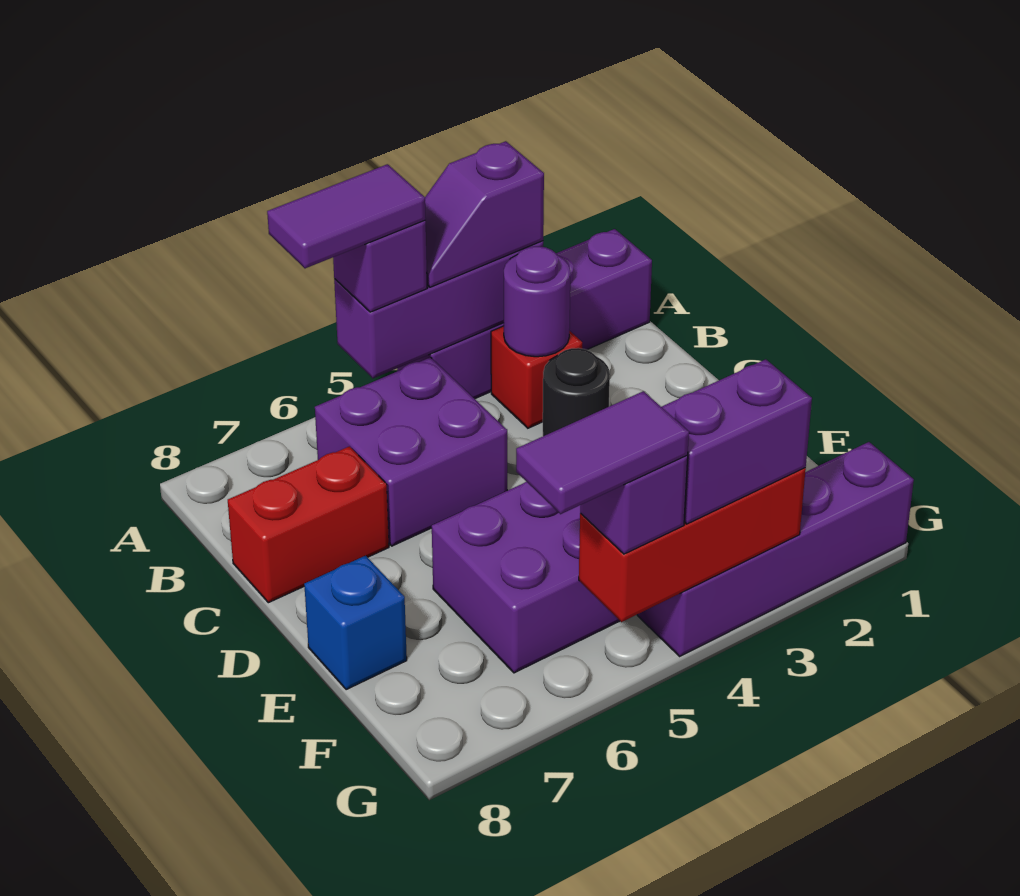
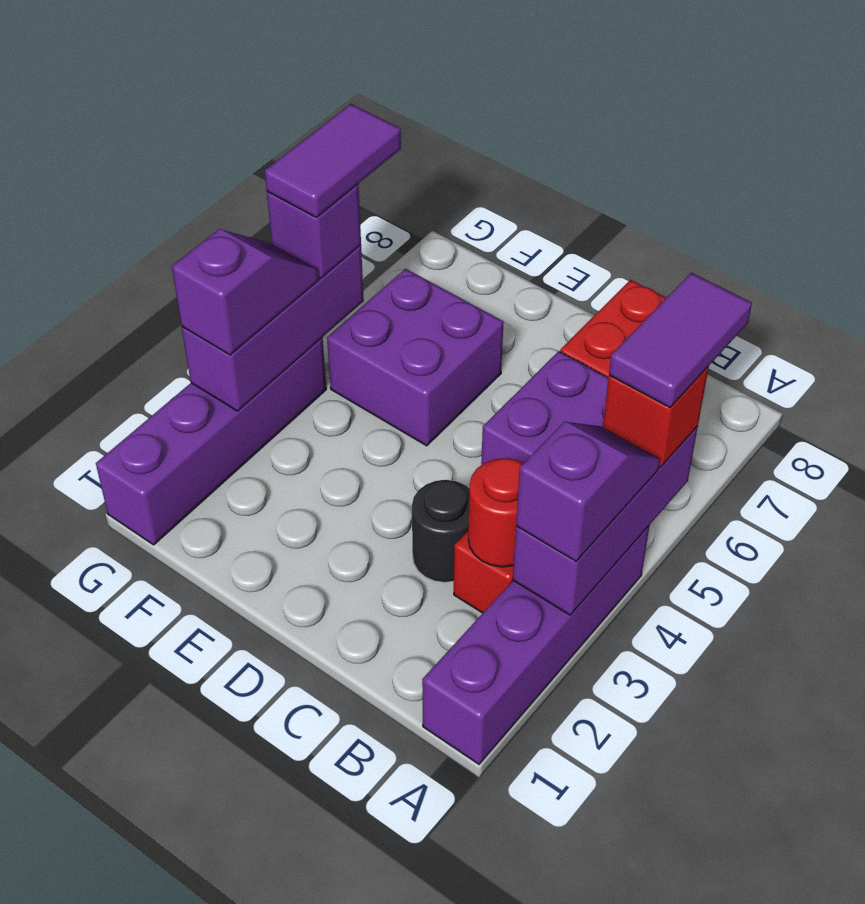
purple 1x1 brick [333,220,427,312] -> red 1x1 brick [603,366,709,467]
purple 1x1 round brick [504,246,570,357] -> red 1x1 round brick [468,458,524,567]
blue 1x1 brick [304,556,407,690] -> none
red 1x3 brick [579,468,806,622] -> purple 1x3 brick [182,245,364,411]
purple 1x2 brick [662,359,812,524] -> purple 1x2 slope [172,229,318,355]

